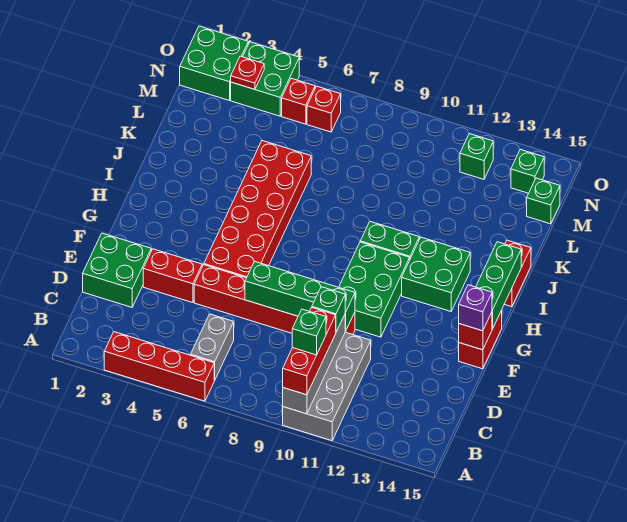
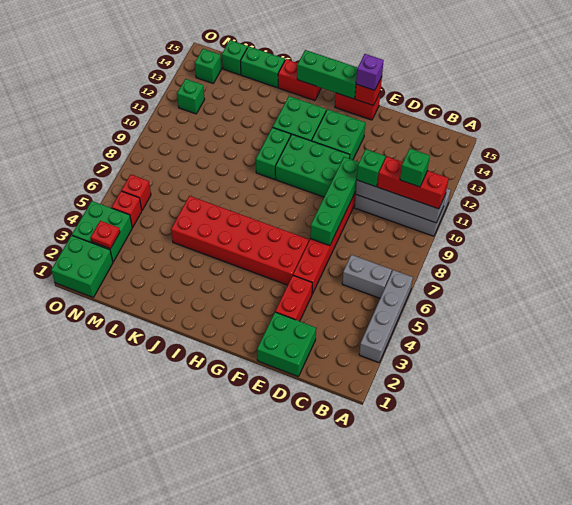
red 1x4 brick [104,332,215,401] -> grey 1x4 brick [359,270,413,363]
none -> green 2x2 brick [312,109,365,160]
none -> green 1x2 brick [240,46,285,87]

